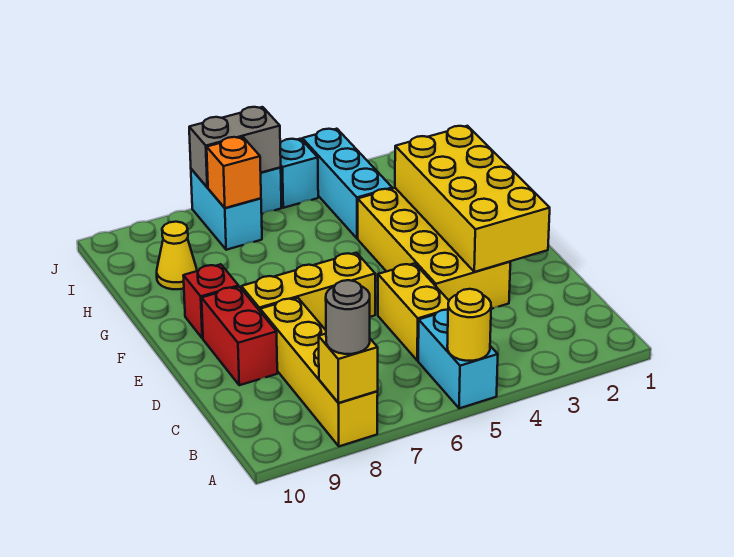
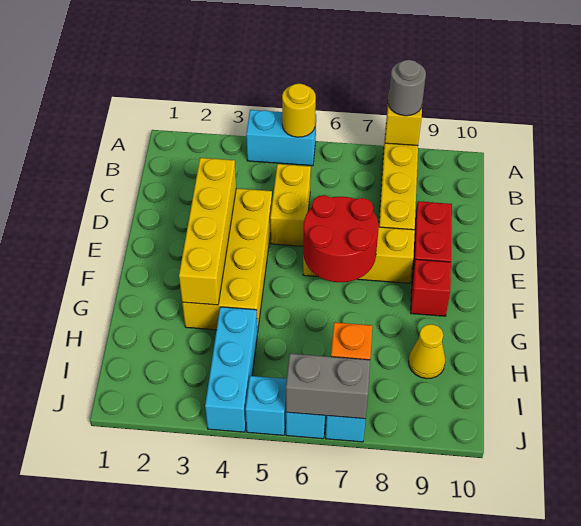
cyan 1x2 brick [418,310,498,408] -> cyan 1x2 brick turned to [246,110,316,166]
yellow 2x4 brick [395,126,550,272] -> yellow 1x4 brick [179,158,236,305]
none -> red 2x2 round brick [303,195,379,282]

